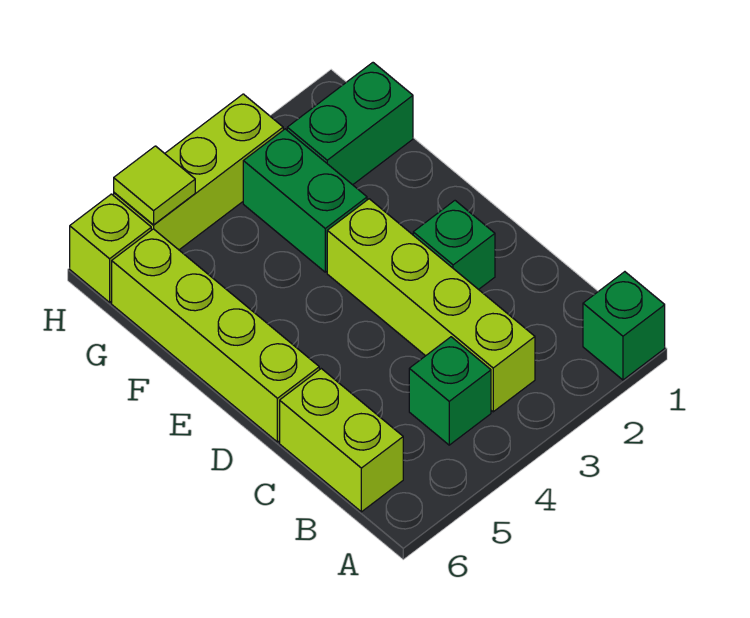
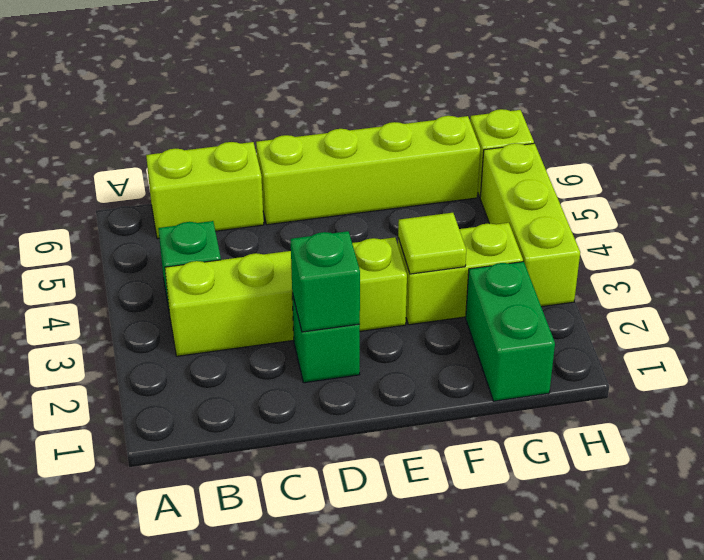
green 1x1 brick [583,272,665,380] -> green 1x1 brick moved to [291,231,360,332]
green 1x2 brick [243,129,367,272] -> lime 1x2 brick [398,223,523,325]
lime 1x1 tile [114,146,195,225] -> lime 1x1 tile moved to [398,213,466,274]

